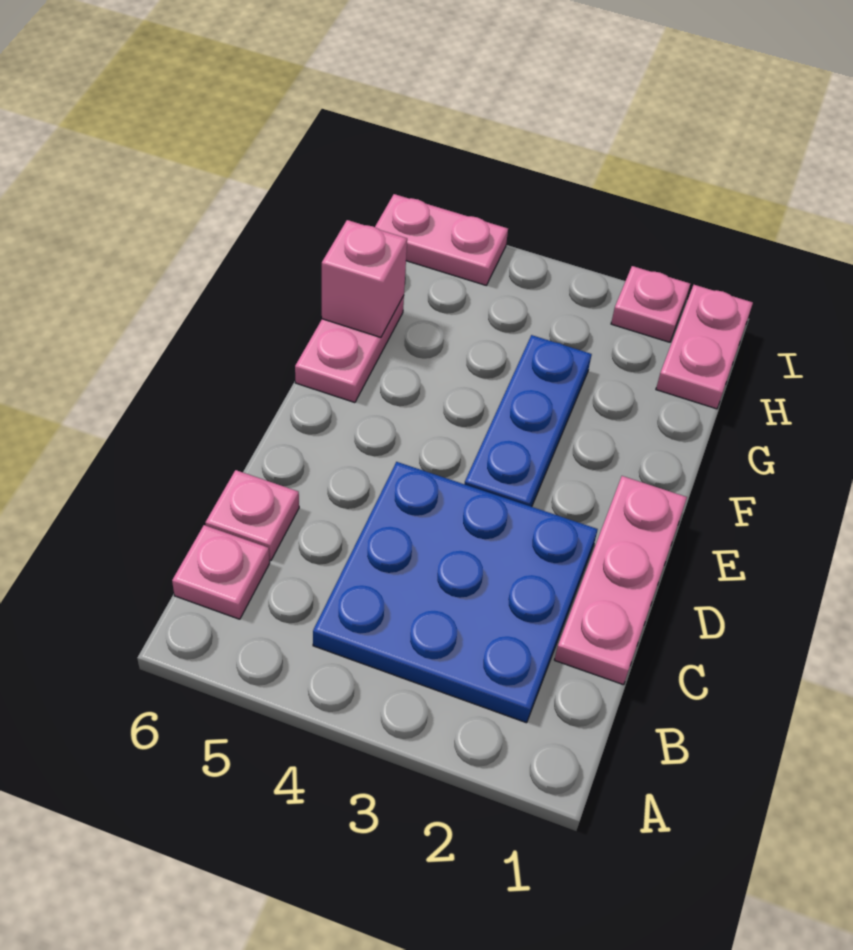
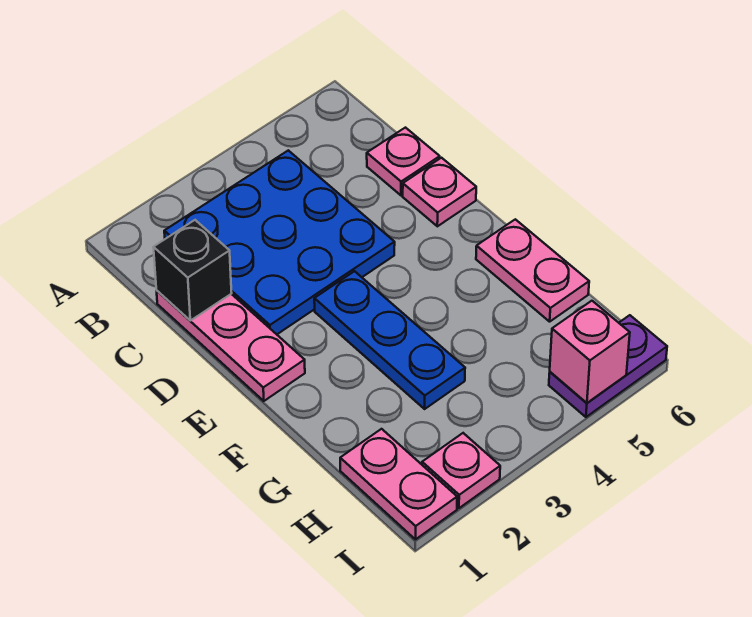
pink 1x1 plate [172,525,270,619] -> pink 1x1 plate moved to [403,158,476,226]
none -> black 1x1 brick [153,220,232,321]
pink 1x1 brick [322,220,407,337] -> pink 1x1 brick moved to [550,301,630,403]
pink 1x2 plate [375,194,508,285] -> purple 1x2 plate [549,315,667,417]

